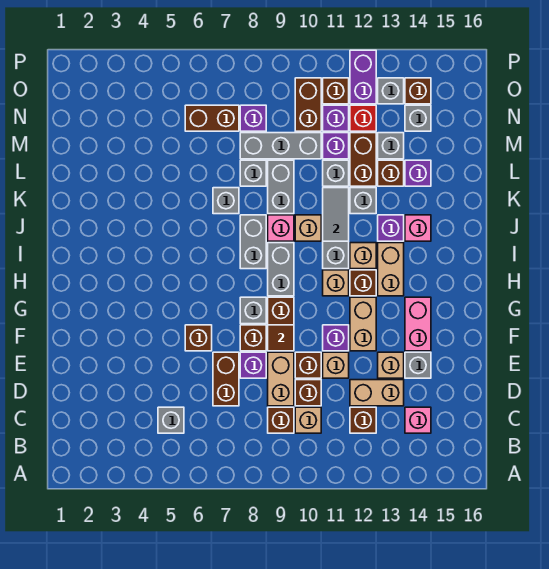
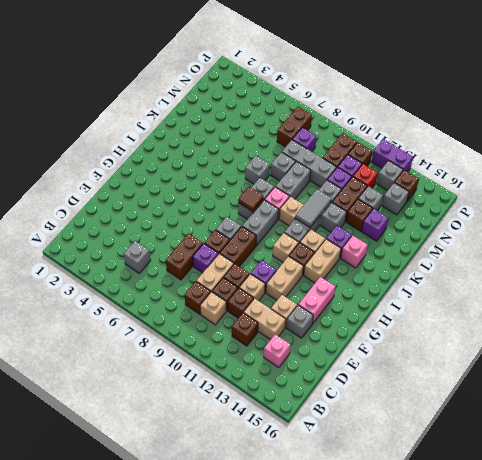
brown 1x1 brick [185,325,212,351] -> brown 1x1 brick moved to [228,288,254,318]
brown 1x1 tile [268,325,294,351] -> brown 1x1 tile moved to [238,187,263,212]
brown 1x2 brick [185,105,239,131] -> brown 1x2 brick turned to [277,107,312,147]
purple 1x2 brick [350,50,376,104] -> purple 1x2 brick turned to [372,139,413,172]

